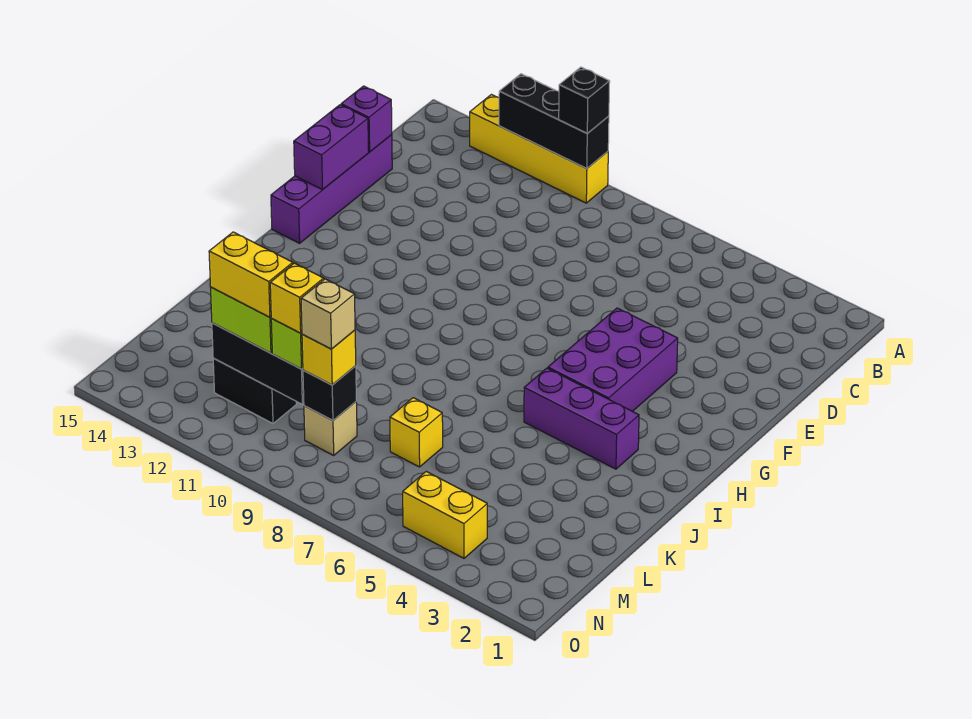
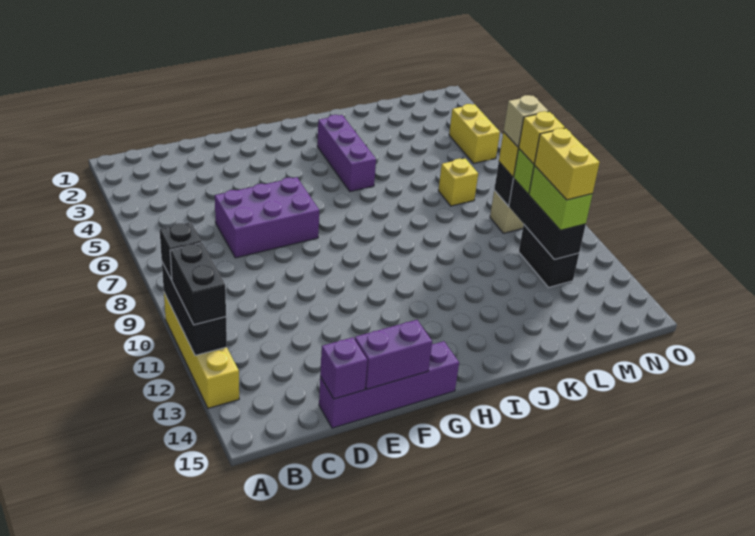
none -> black 1x2 brick [170,243,226,325]
purple 2x3 brick [548,308,678,411] -> purple 2x3 brick moved to [215,177,319,258]

